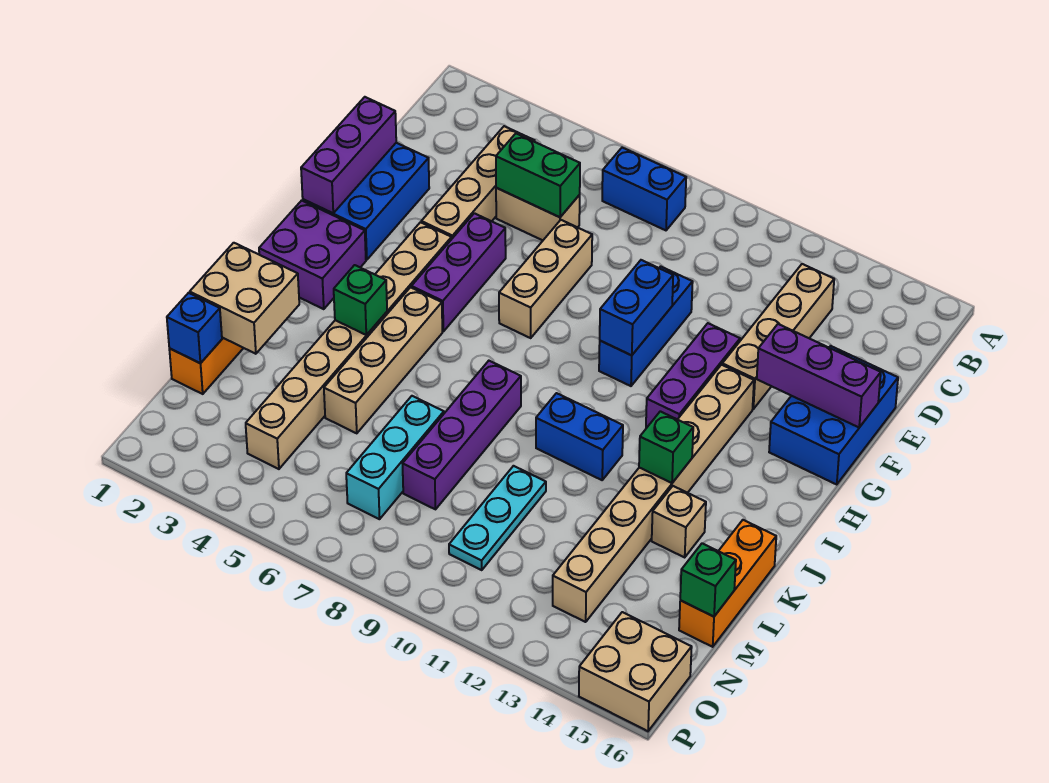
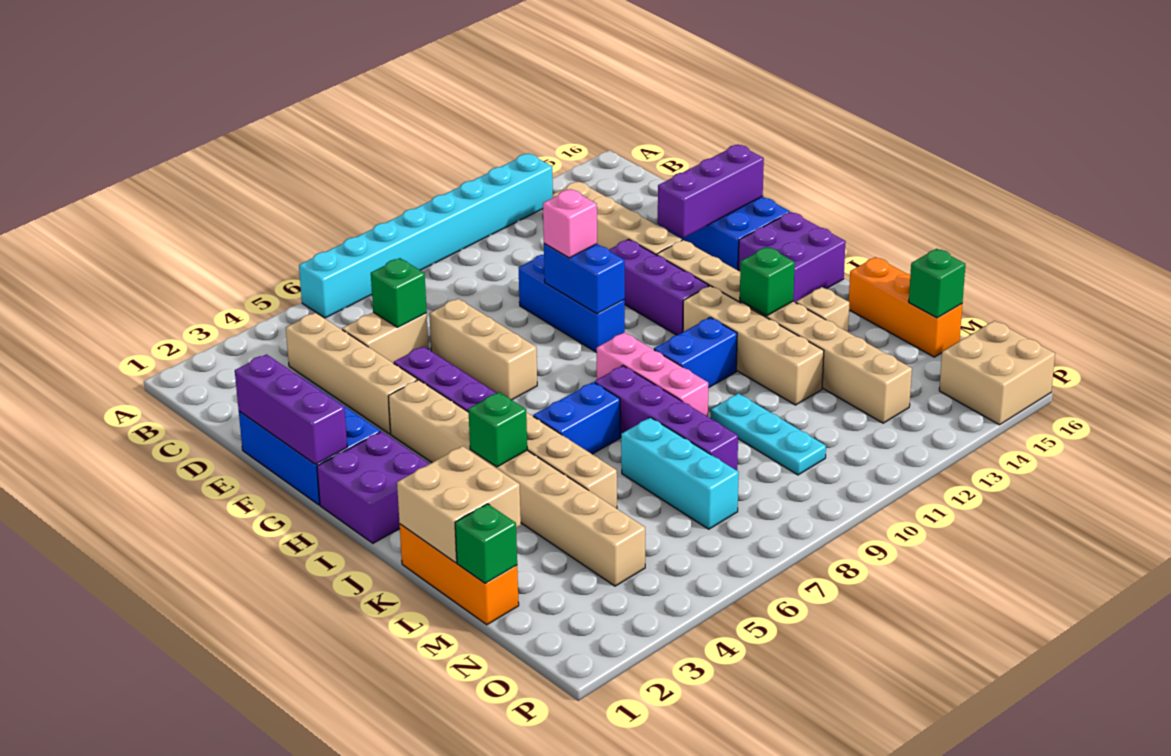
none -> cyan 1x8 brick [299,153,553,318]
blue 1x2 brick [602,148,686,230] -> blue 1x2 brick moved to [533,382,620,454]
green 1x2 brick [496,134,580,217] -> green 1x1 brick [371,258,427,327]
none -> pink 1x1 brick [543,189,597,258]
none -> purple 2x2 brick [738,212,846,303]
none -> pink 1x3 brick [597,332,708,417]
none -> tan 1x4 brick [683,286,824,405]
blue 1x1 brick [167,293,222,363] -> green 1x1 brick [455,504,517,583]

